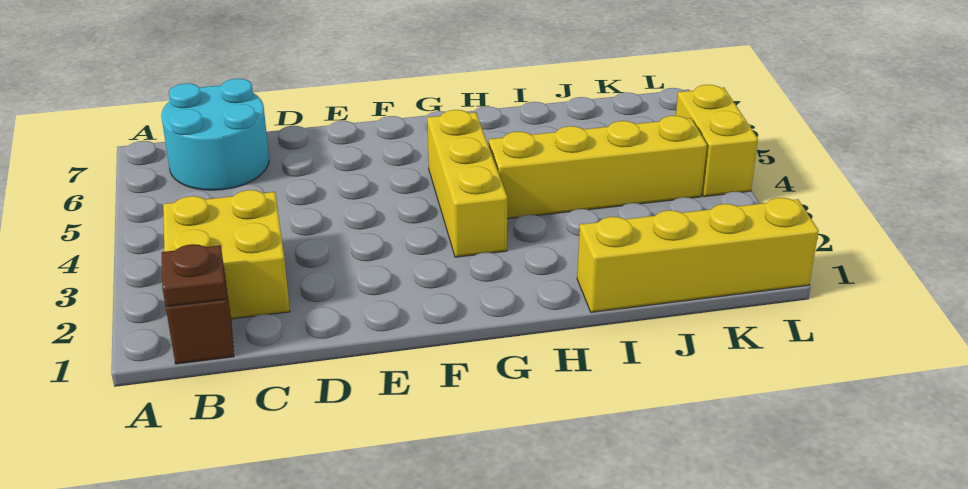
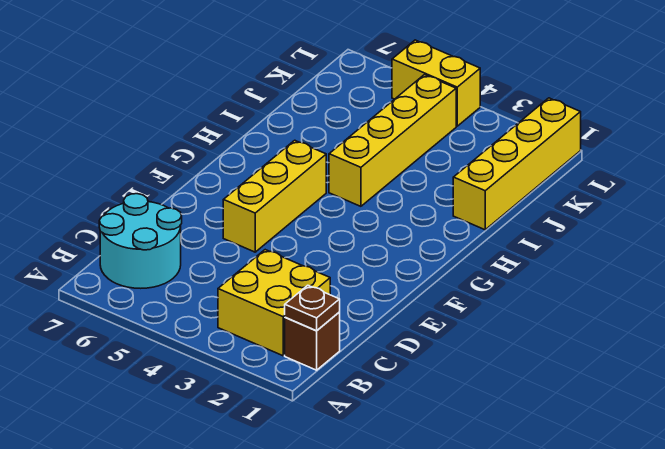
yellow 1x3 brick [427,110,507,257] -> yellow 1x3 brick turned to [223,140,326,252]

